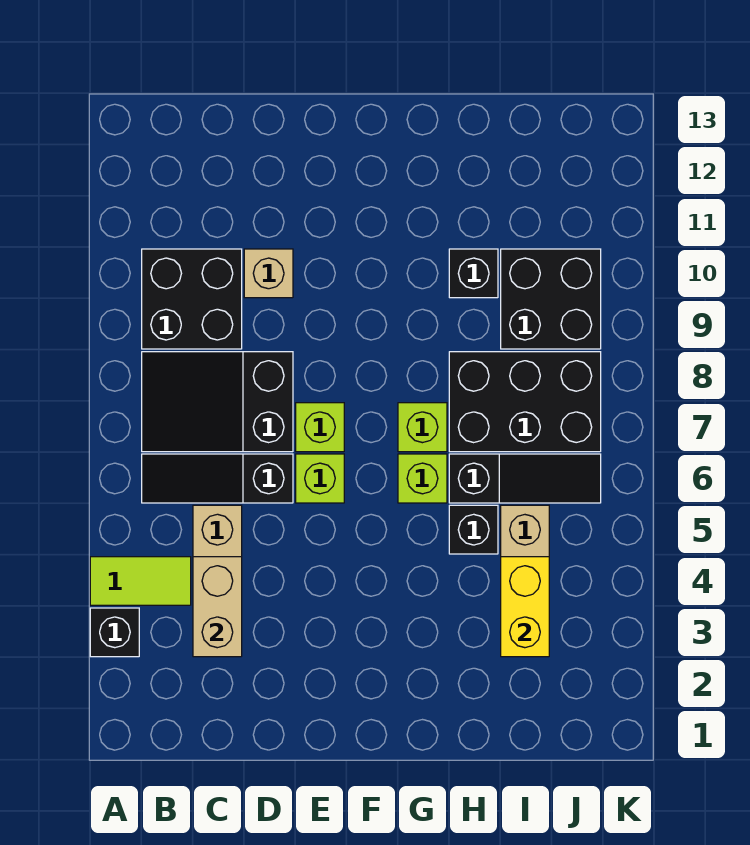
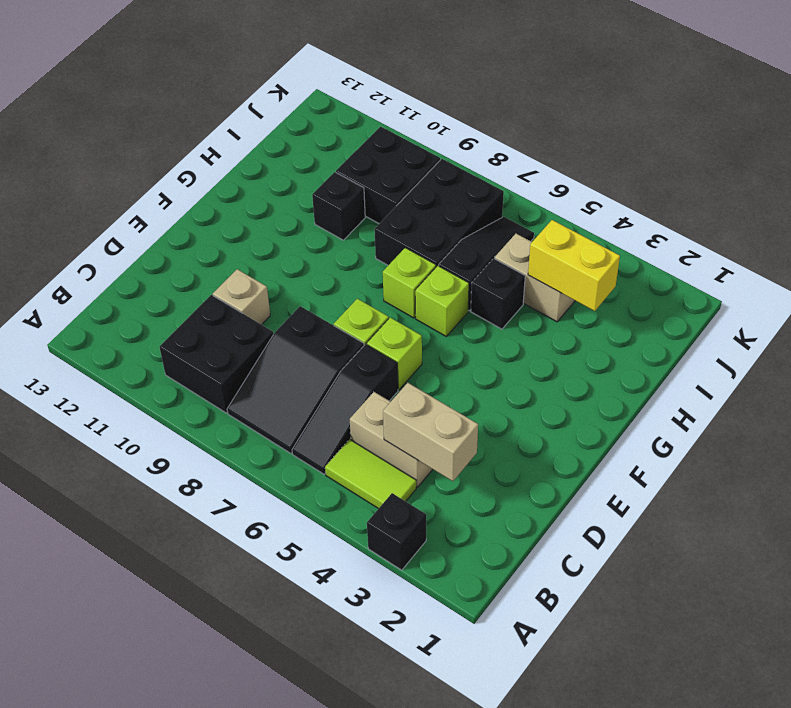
lime 1x2 tile [90,557,191,605] -> lime 1x2 tile turned to [325,439,416,509]

